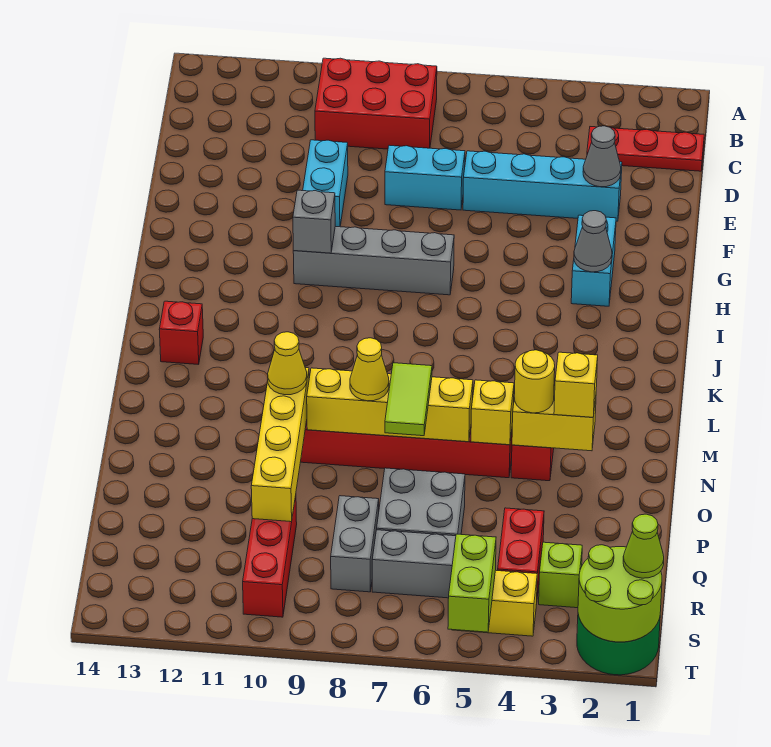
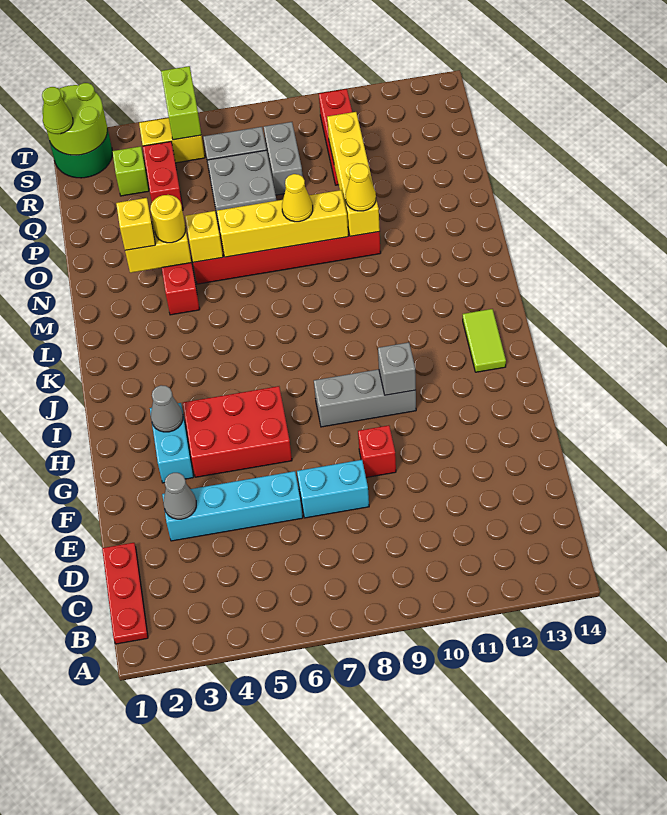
red 2x3 brick [315,58,437,149] -> red 2x3 brick moved to [183,386,292,477]
red 1x3 plate [587,127,704,171] -> red 1x3 plate turned to [102,543,148,644]
cyan 1x2 brick [303,140,348,227] -> none
grey 1x4 brick [293,226,454,295] -> grey 1x3 brick [314,369,416,427]
red 1x1 brick [159,301,203,365] -> red 1x1 brick moved to [358,425,396,477]
lime 1x2 tile [385,363,432,436] -> lime 1x2 tile moved to [463,309,506,372]

